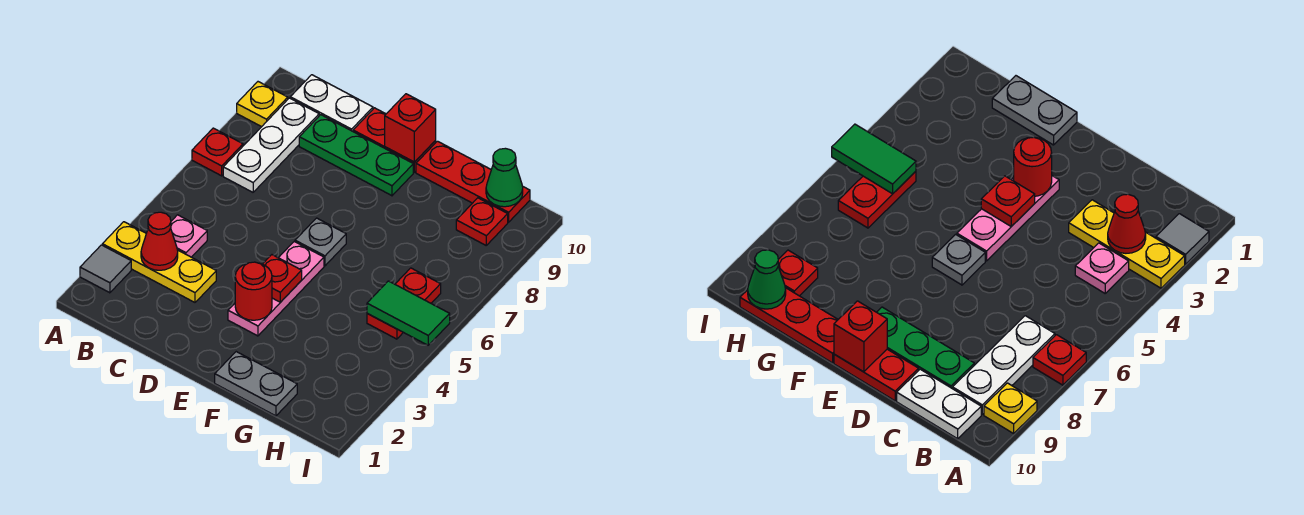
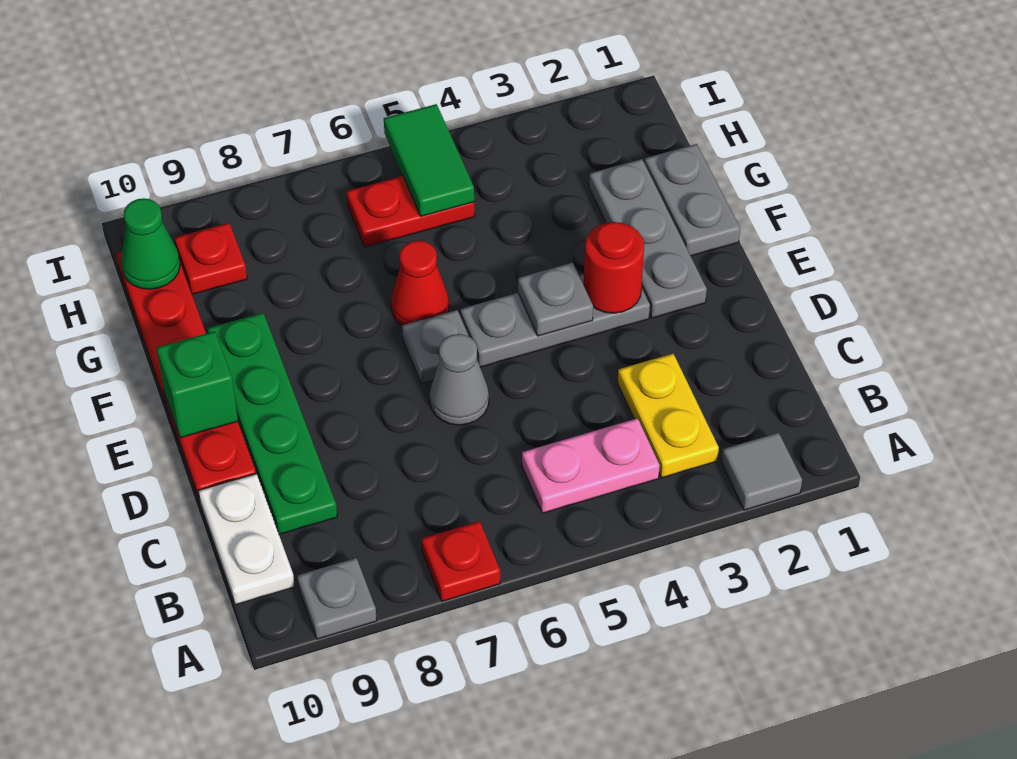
yellow 1x3 plate [102,222,216,302] -> yellow 1x2 plate [618,354,719,478]
yellow 1x1 plate [237,82,288,127] -> grey 1x1 plate [297,558,377,639]
red 1x1 cone [141,212,178,270] -> red 1x1 cone moved to [391,241,449,325]
pink 1x1 plate [171,215,207,257] -> pink 1x2 plate [522,418,660,513]
white 1x3 plate [223,98,319,192] -> none
green 1x3 plate [299,115,413,196] -> green 1x4 plate [207,313,337,534]
none -> grey 1x1 cone [430,334,489,425]
none -> grey 1x3 plate [589,159,707,318]
pink 1x3 plate [228,242,324,336] -> grey 1x3 plate [460,274,650,367]
red 1x1 plate [263,255,302,302] -> grey 1x1 plate [518,263,593,336]
red 1x1 brick [385,94,436,162] -> green 1x1 brick [157,331,238,438]

